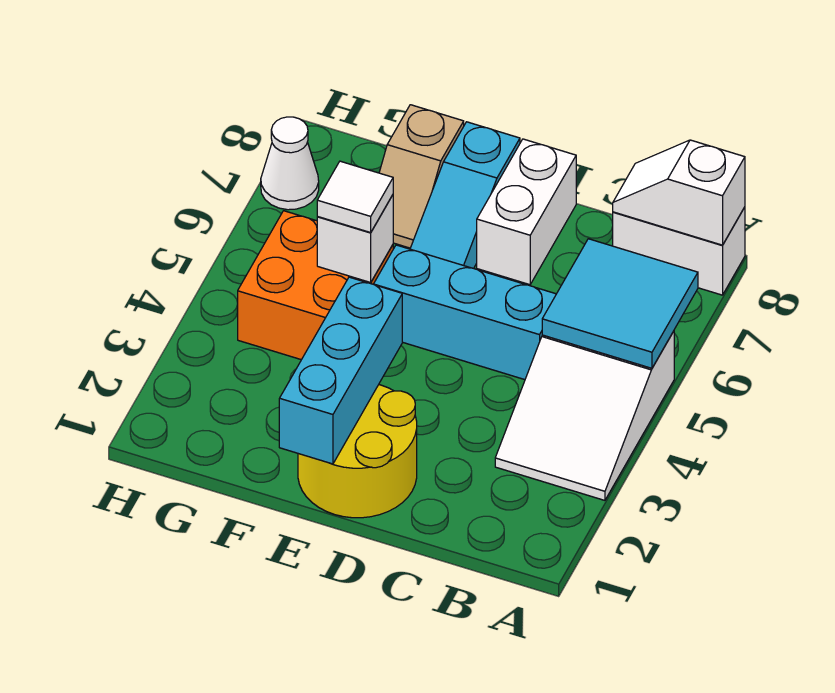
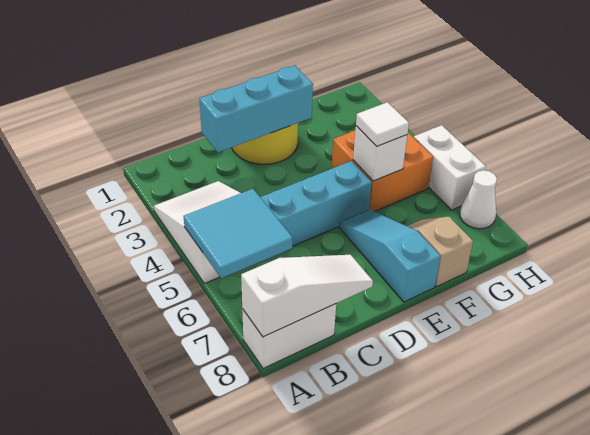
white 1x2 slope [613,140,745,245] -> white 1x3 slope [241,255,373,337]
white 1x2 brick [477,139,576,285] -> white 1x2 brick moved to [414,125,486,210]
cyan 1x3 brick [279,277,402,464] -> cyan 1x3 brick turned to [199,66,313,152]

